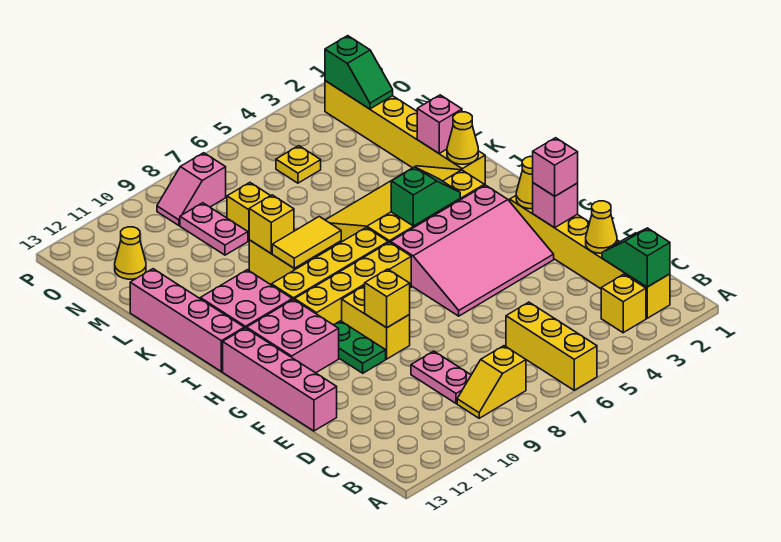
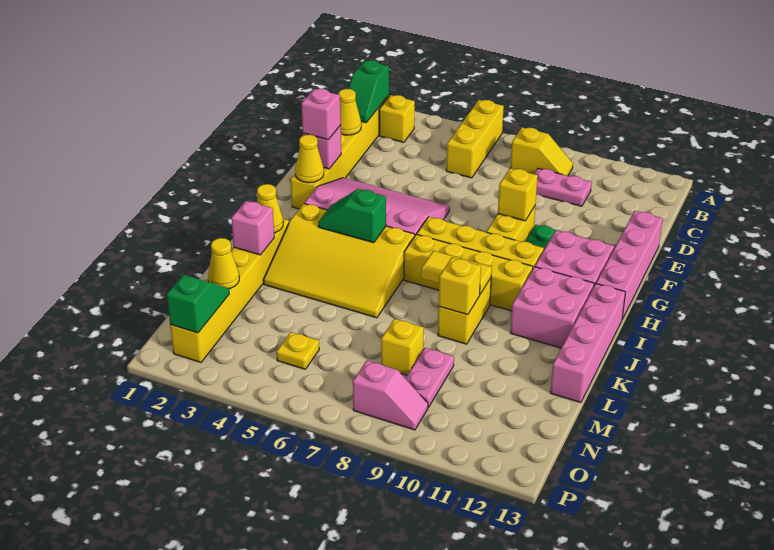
pink 1x2 plate [411,351,471,404] -> pink 1x2 plate turned to [534,168,592,206]
yellow 1x1 cone [115,227,146,279] -> yellow 1x1 cone moved to [208,238,239,289]

